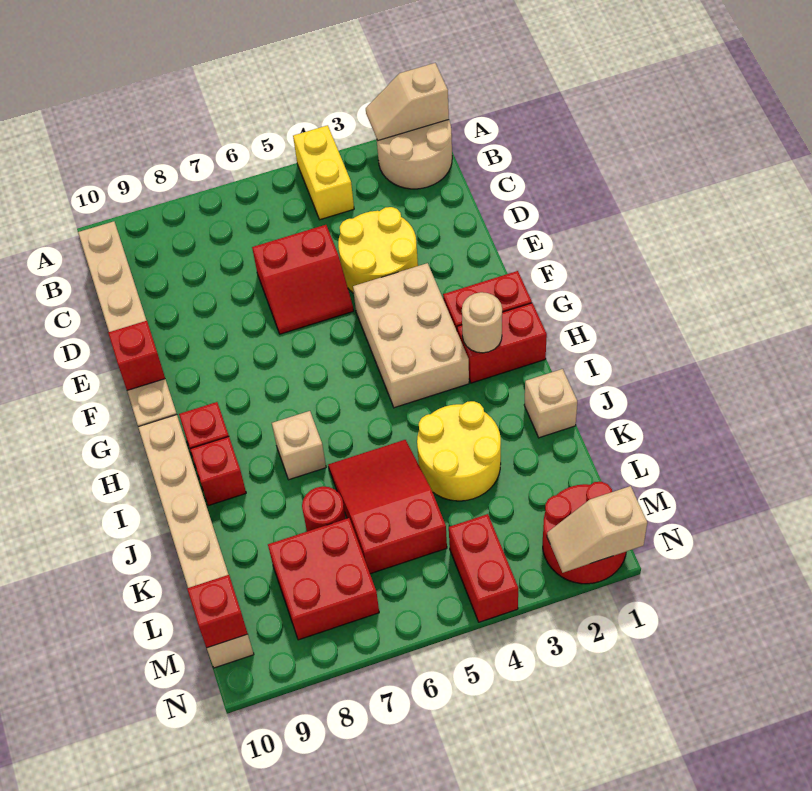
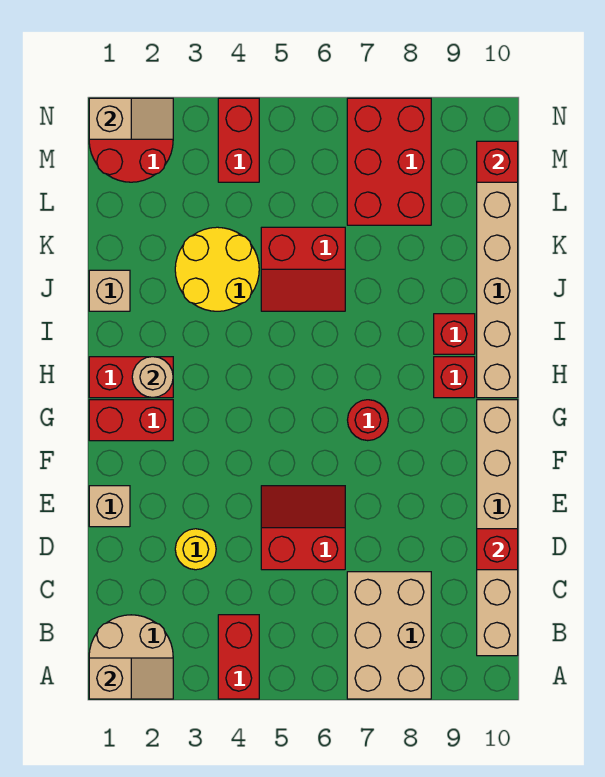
yellow 1x2 brick [293,125,354,220] -> red 1x2 brick [218,615,259,699]
yellow 2x2 round brick [338,207,418,293] -> yellow 1x1 round brick [175,529,216,570]
tan 2x3 brick [353,263,469,408] -> tan 2x3 brick moved to [347,572,431,699]
red 1x1 brick [108,321,165,390] -> red 1x1 brick moved to [477,529,518,570]
tan 1x1 brick [272,411,326,480] -> tan 1x1 brick moved to [89,486,130,527]
red 2x3 slope [328,440,447,574] -> red 2x2 slope [261,227,345,311]
red 1x1 round brick [302,486,346,531] -> red 1x1 round brick moved to [348,400,388,441]
red 2x2 brick [268,518,379,640] -> red 2x3 brick [347,98,431,225]

